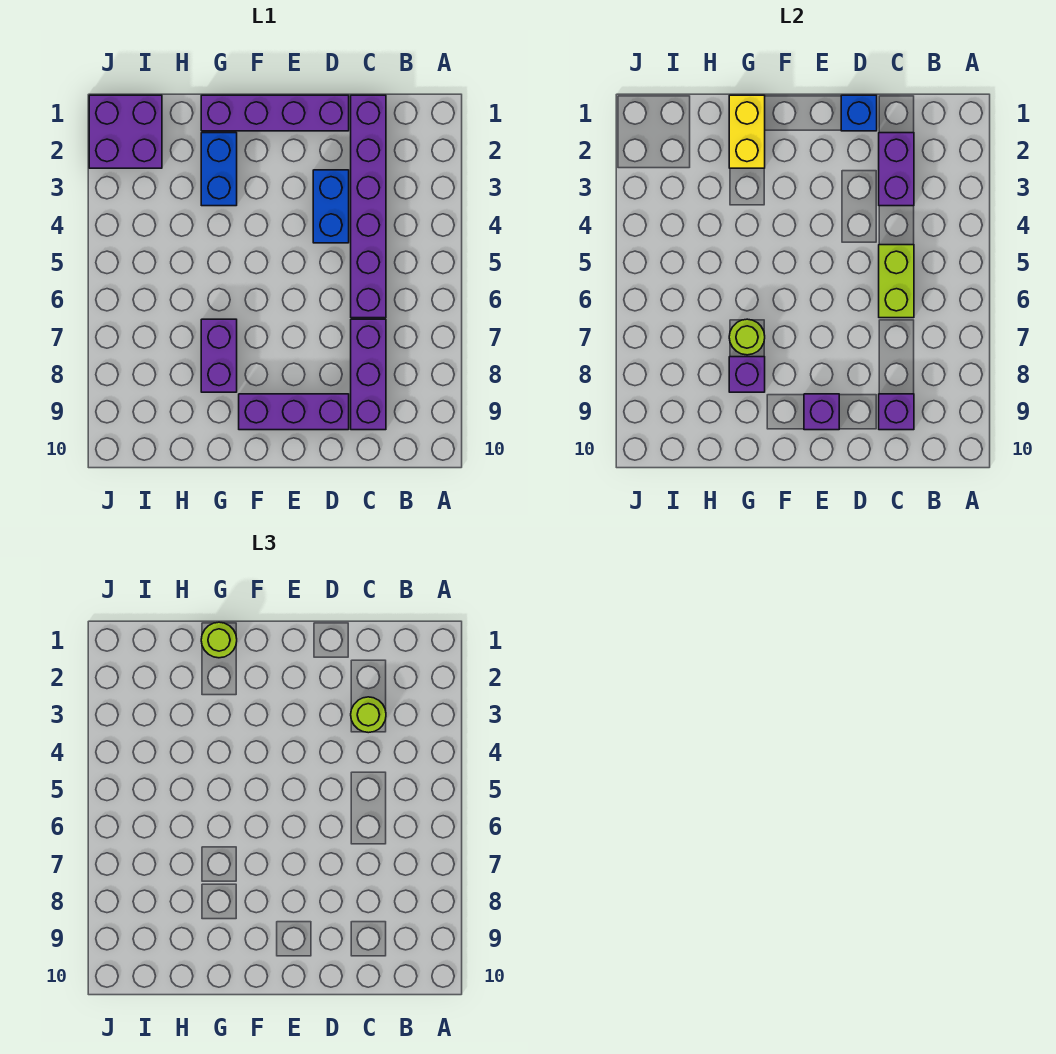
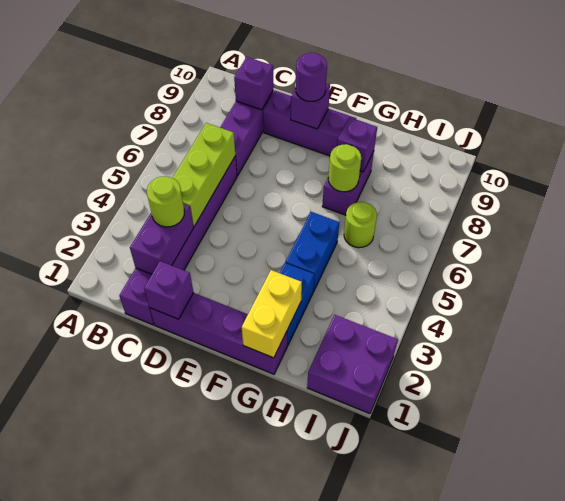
lime 1x2 brick [879,245,914,318] -> lime 1x3 brick [173,123,235,226]
blue 1x1 brick [841,95,877,131] -> purple 1x1 brick [144,261,194,319]
blue 1x2 brick [313,170,349,243] -> blue 1x2 brick moved to [286,212,339,291]
none -> purple 1x1 round brick [296,52,327,102]
lime 1x1 round brick [201,622,237,658] -> lime 1x1 round brick moved to [344,202,377,248]

